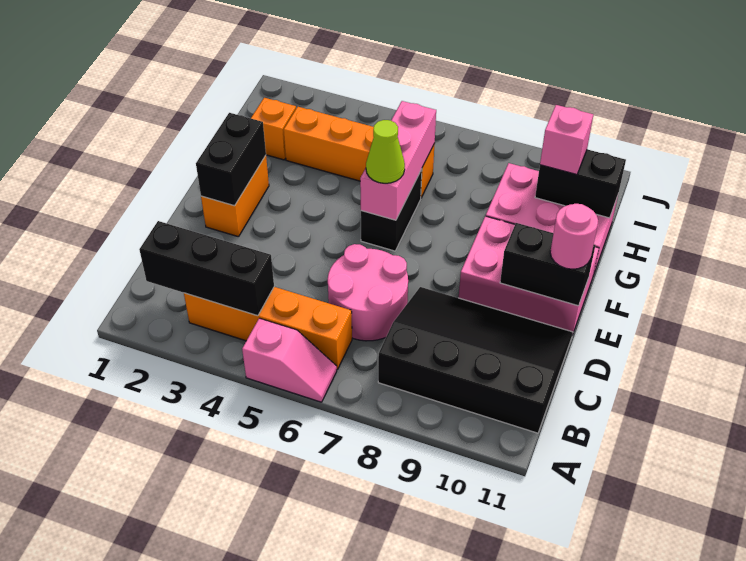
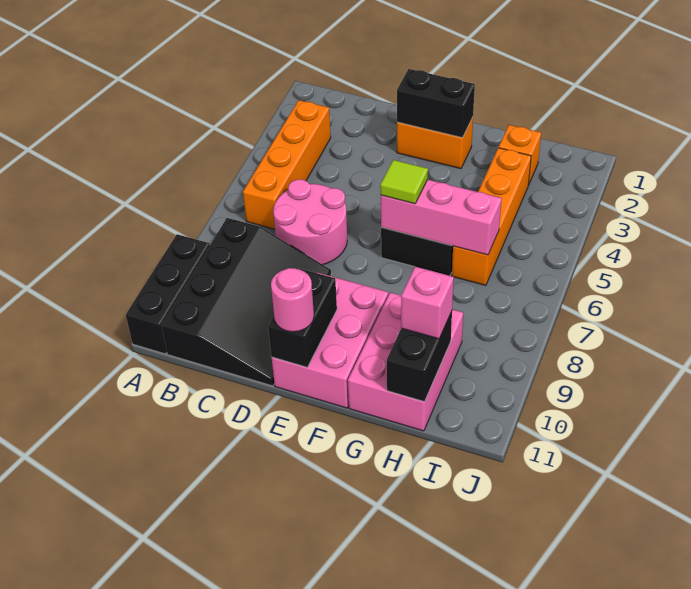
pink 1x2 slope [242,318,337,402] -> none
black 1x3 brick [139,221,274,316] -> black 1x3 brick moved to [126,234,210,354]
lime 1x1 cone [366,120,405,183] -> lime 1x1 tile [380,160,428,204]

